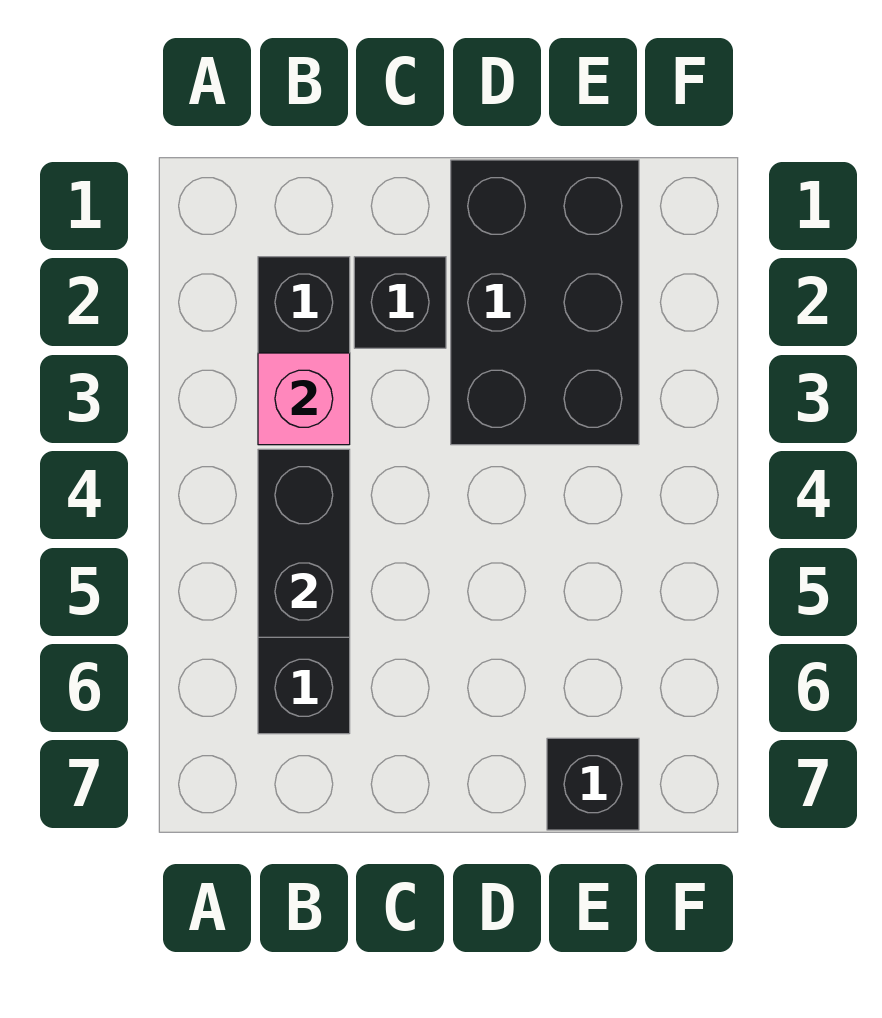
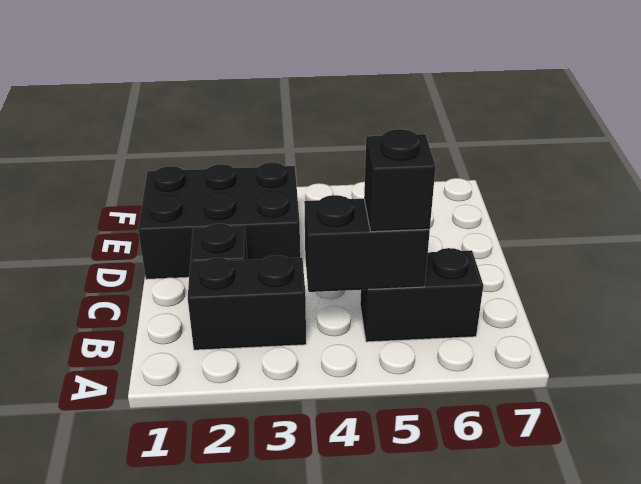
pink 1x1 brick [258,353,350,445] -> none
black 1x1 brick [547,738,639,830] -> black 1x1 brick moved to [364,129,436,232]

